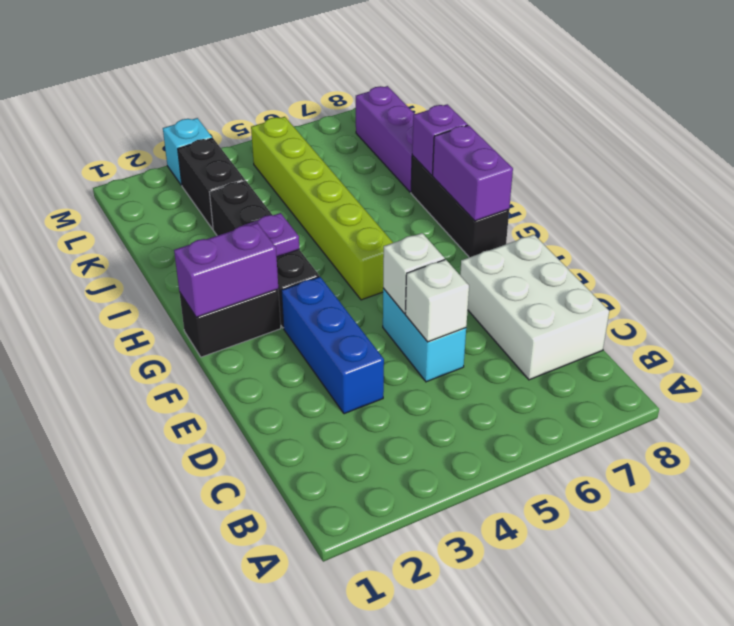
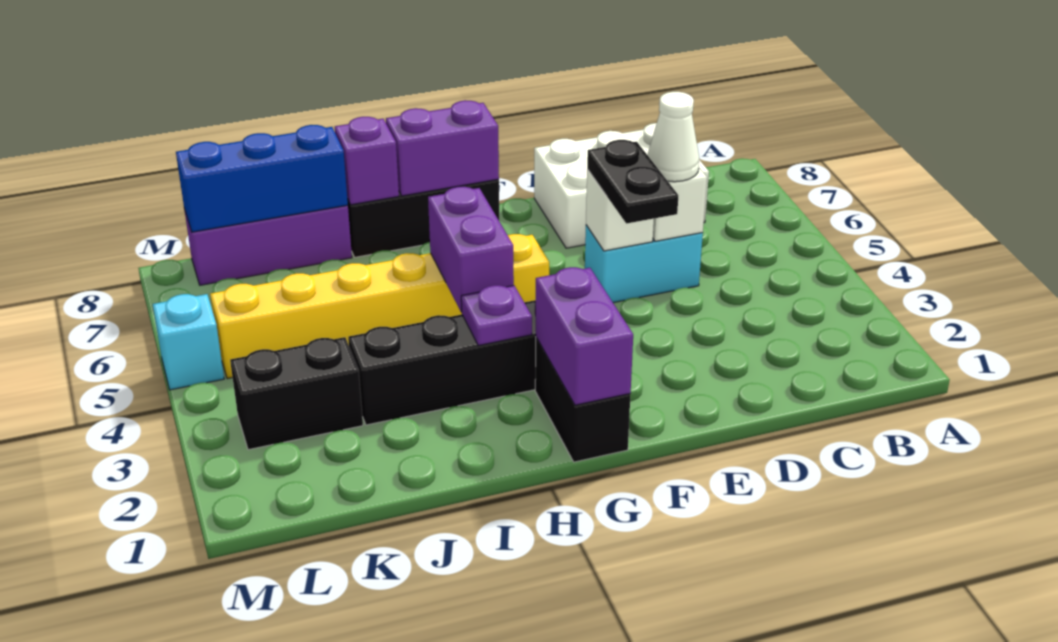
blue 1x3 brick [281,277,384,414] -> blue 1x3 brick moved to [176,125,348,232]
none -> white 1x1 cone [648,92,699,182]
none -> black 1x2 plate [587,140,678,224]
lime 1x6 brick [251,117,393,300] -> yellow 1x6 brick [210,234,549,379]
none -> purple 1x2 brick [428,187,514,312]
cyan 1x1 brick [163,118,212,185] -> cyan 1x1 brick moved to [153,294,224,390]

